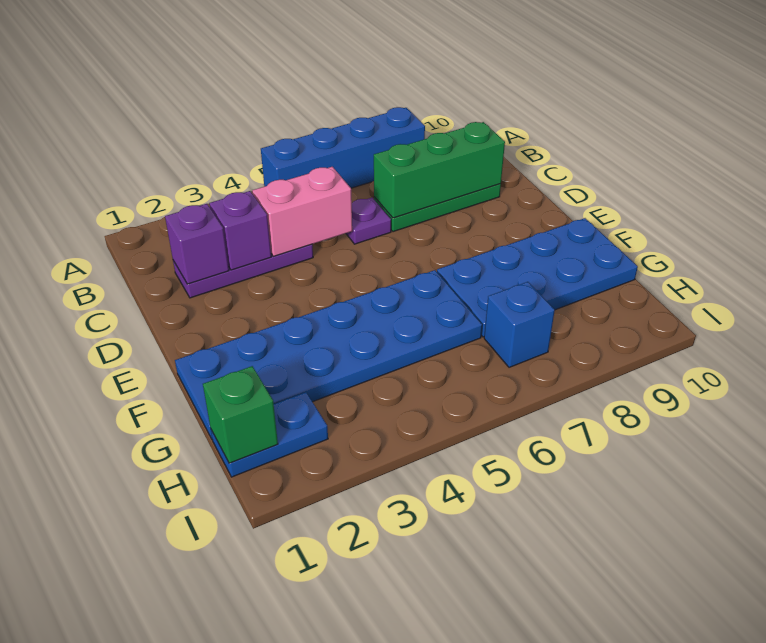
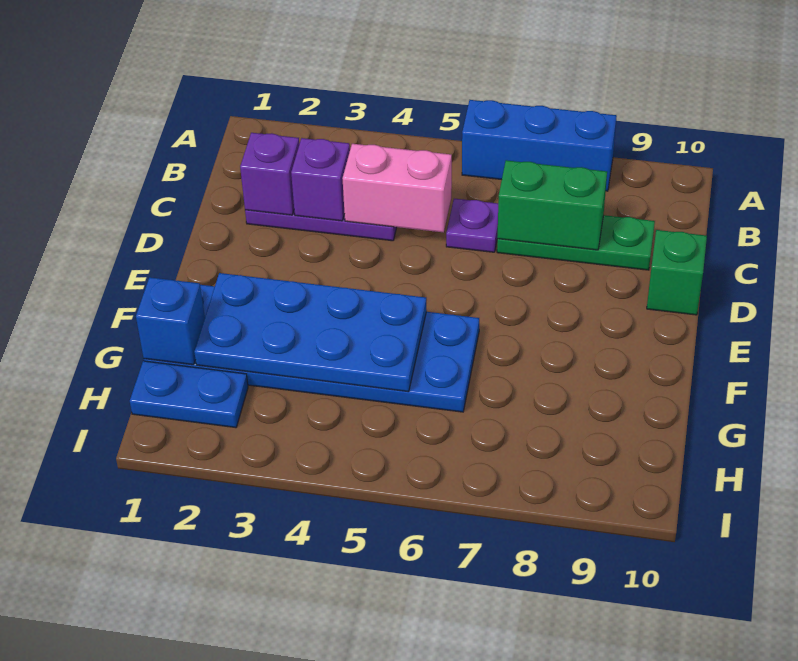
blue 1x4 brick [261,107,425,188] -> blue 1x3 brick [462,100,617,191]
green 1x3 brick [374,122,505,218] -> green 1x2 brick [497,160,607,250]
blue 2x4 plate [437,218,638,337] -> blue 2x4 plate moved to [194,273,427,392]
green 1x1 brick [203,366,278,463] -> green 1x1 brick moved to [647,230,707,315]
blue 1x1 brick [484,282,555,367] -> blue 1x1 brick moved to [136,277,205,365]

